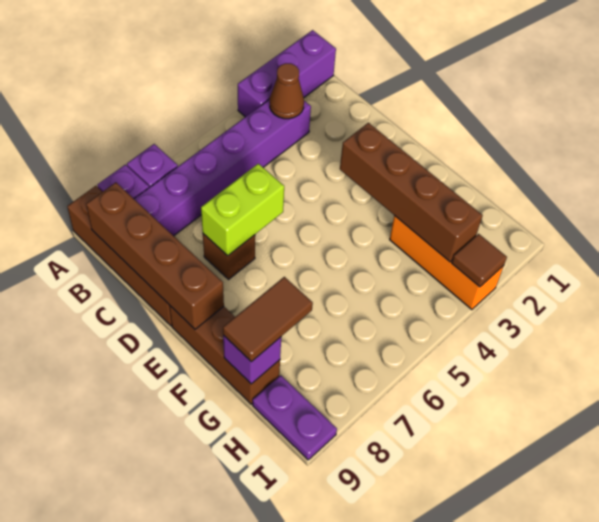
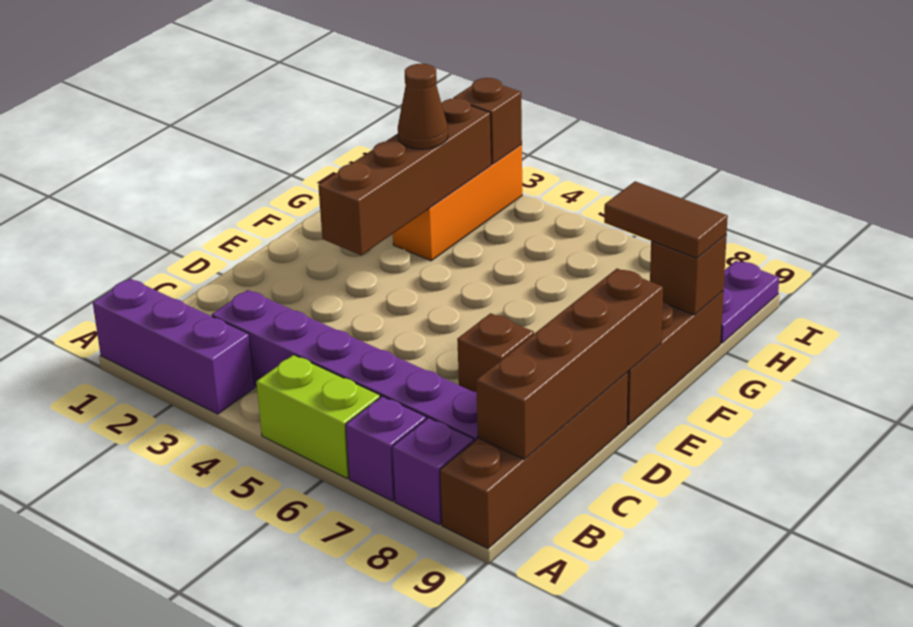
brown 1x1 cone [270,63,304,119] -> brown 1x1 cone moved to [398,64,448,149]
lime 1x2 brick [201,164,284,256] -> lime 1x2 brick moved to [256,355,380,478]
purple 1x1 brick [223,335,281,384] -> brown 1x1 brick [650,235,727,315]
brown 1x1 tile [452,234,507,287] -> brown 1x1 brick [454,78,522,164]

